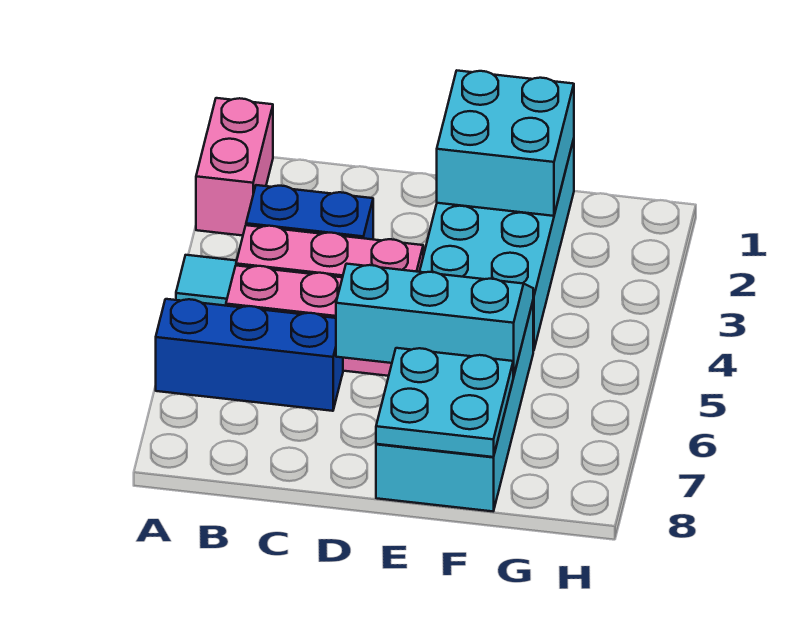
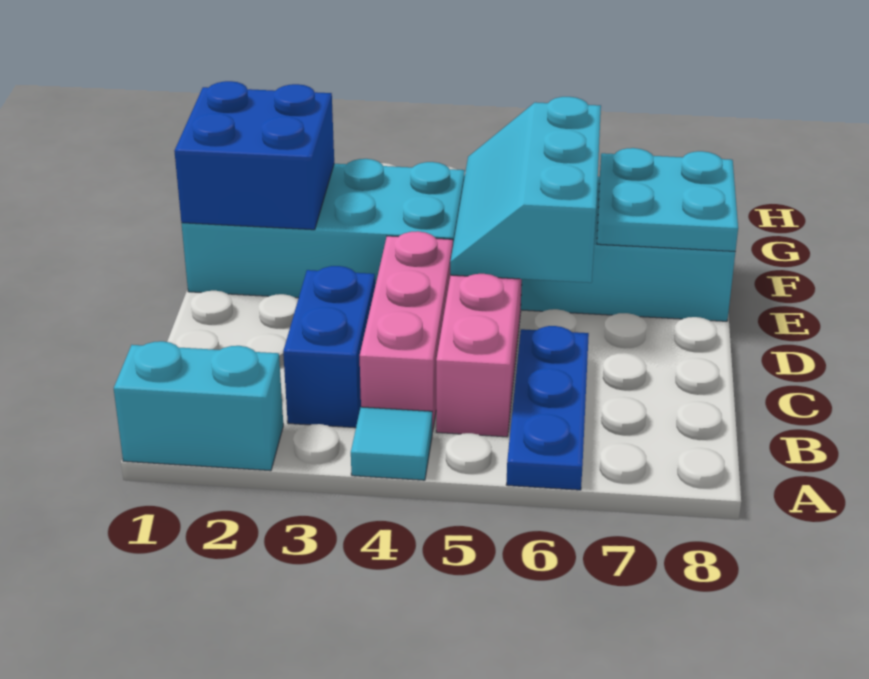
pink 1x2 brick [196,98,273,236] -> cyan 1x2 brick [114,341,283,471]
blue 1x3 brick [156,299,343,411] -> blue 1x3 plate [506,326,589,490]
cyan 2x2 brick [437,71,574,216] -> blue 2x2 brick [174,81,334,230]

